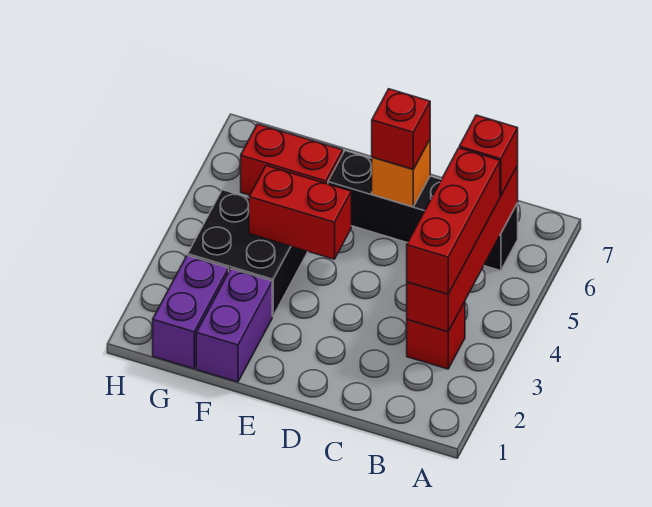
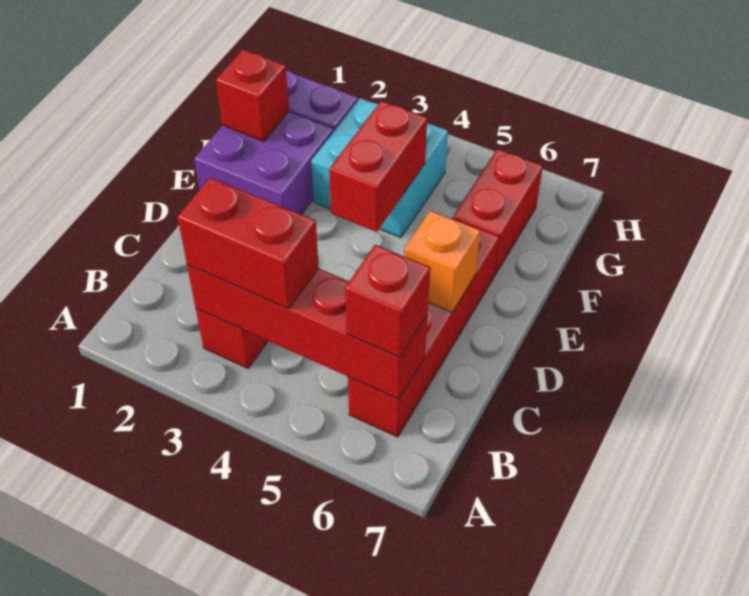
red 1x3 brick [407,148,500,294] -> red 1x2 brick [178,177,319,309]
black 1x4 brick [328,151,518,271] -> red 1x4 brick [348,218,499,437]
red 1x1 brick [372,89,430,169] -> red 1x1 brick moved to [216,50,289,141]
purple 1x2 brick [196,269,272,382] -> purple 2x2 brick [194,112,333,214]
black 2x2 brick [188,190,308,316] -> cyan 2x2 brick [311,98,448,237]

